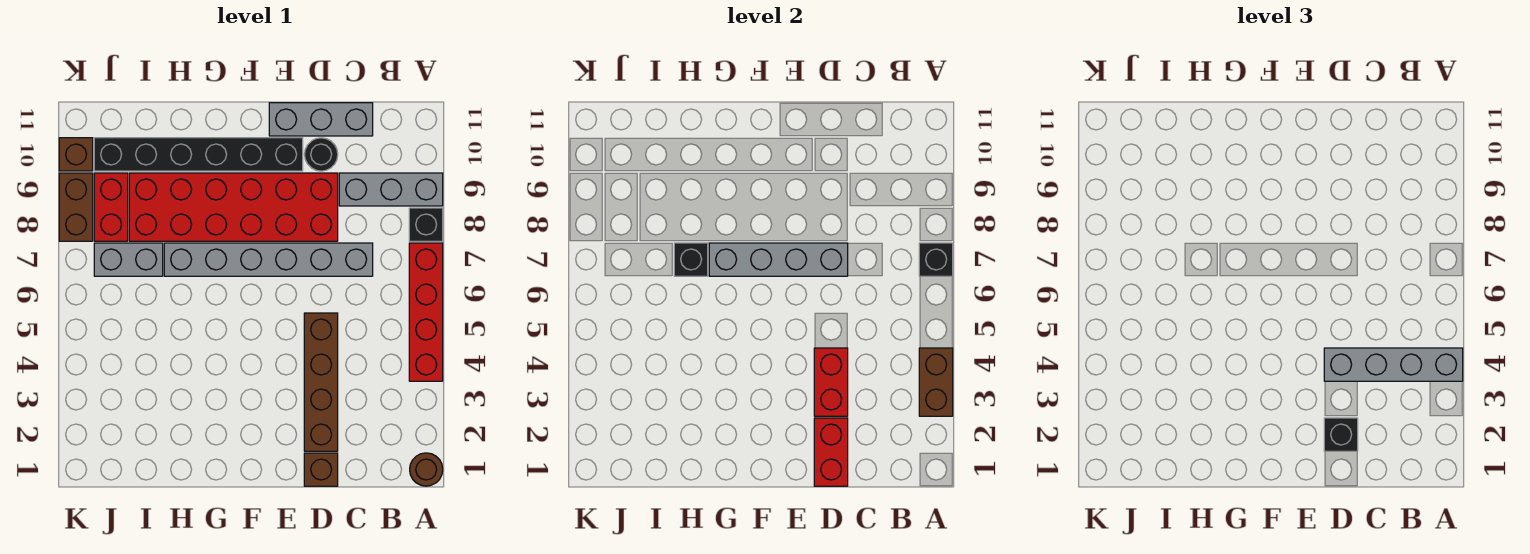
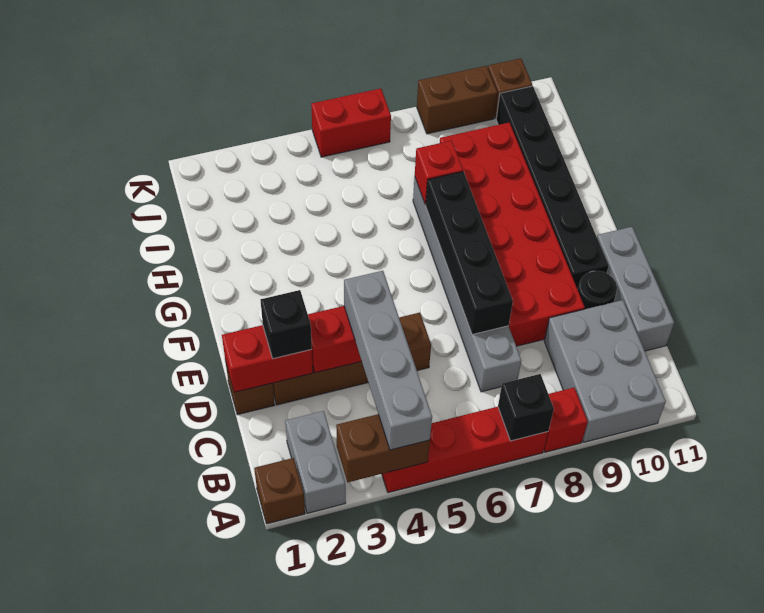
brown 1x1 round brick [410,453,443,486] -> brown 1x1 brick [254,458,305,524]
black 1x1 brick [409,208,443,241] -> red 1x1 brick [544,388,588,452]
grey 1x3 brick [339,173,443,206] -> grey 2x3 brick [544,300,666,442]
grey 1x4 brick [709,243,848,276] -> black 1x4 brick [426,171,513,335]
black 1x1 brick [674,243,708,276] -> red 1x1 brick [415,141,463,205]
grey 1x2 brick [94,243,163,276] -> grey 1x2 brick moved to [285,411,346,513]
red 1x2 brick [94,173,128,241] -> red 1x2 brick moved to [311,89,391,157]

